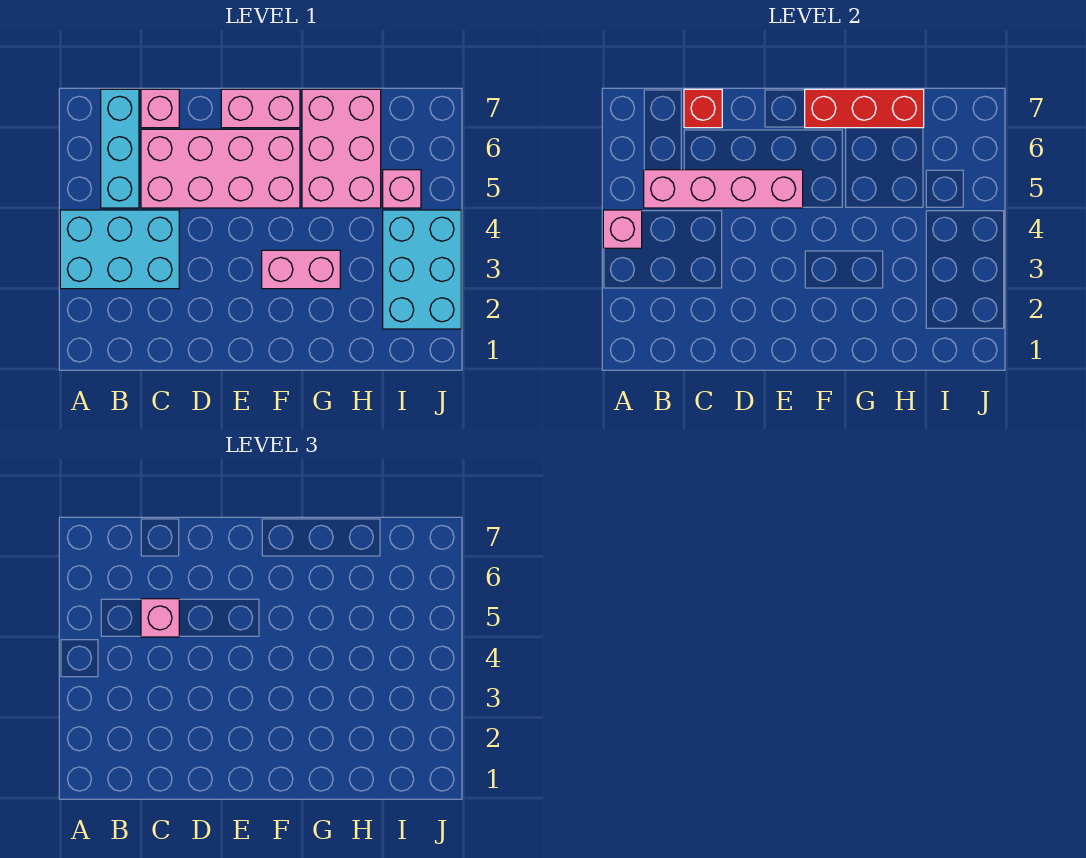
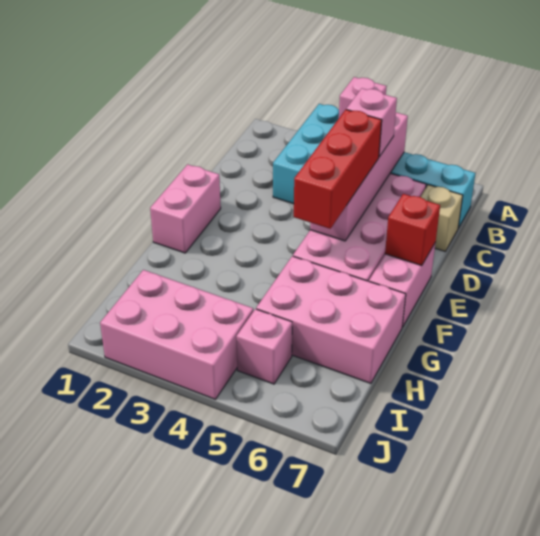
pink 1x1 brick [141,89,179,128] -> tan 1x1 brick [421,185,463,251]
red 1x1 brick [684,89,722,128] -> red 1x1 brick moved to [385,194,440,266]
pink 1x2 brick [262,250,340,289] -> pink 1x2 brick moved to [150,164,221,253]
red 1x3 brick [805,89,924,128] -> red 1x3 brick moved to [294,110,382,229]
cyan 2x3 brick [383,210,461,329] -> pink 2x3 brick [100,270,253,399]

